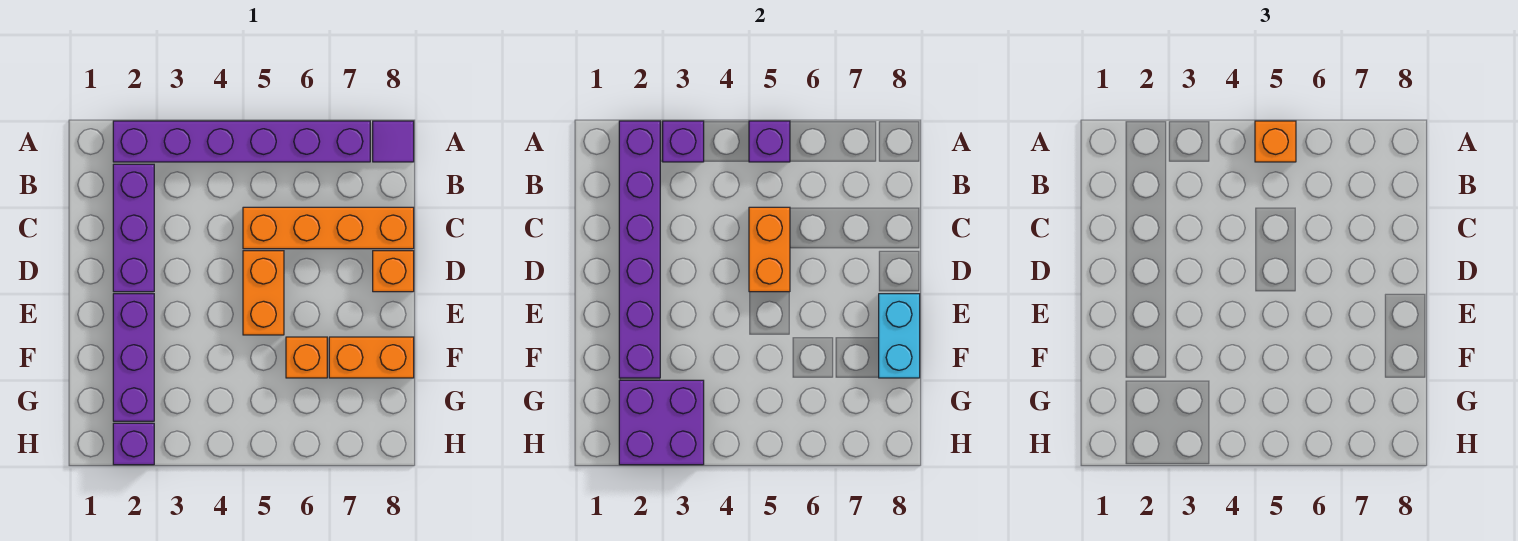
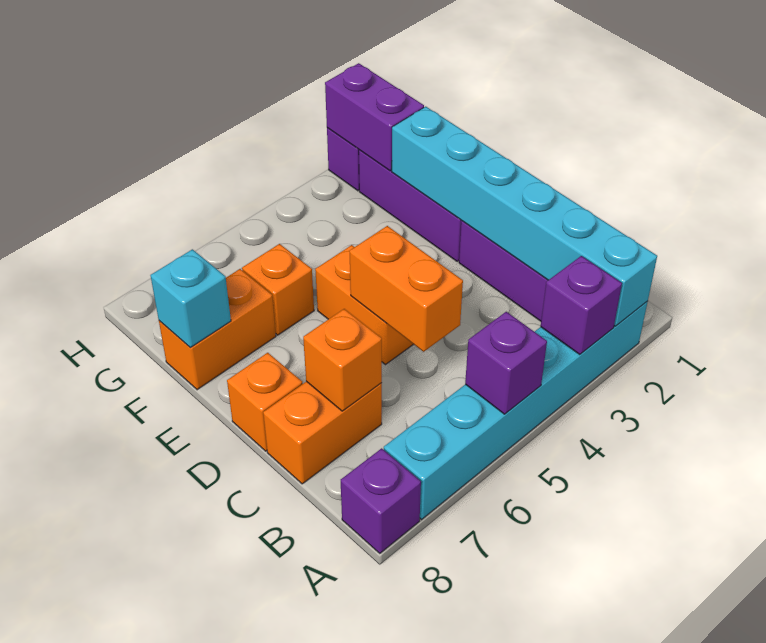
purple 1x6 brick [113,121,370,162] -> cyan 1x6 brick [384,301,648,520]
purple 1x6 brick [619,121,660,378] -> cyan 1x6 brick [392,107,657,326]
orange 1x1 brick [1255,121,1296,162] -> orange 1x1 brick moved to [303,309,382,411]
purple 1x1 tile [373,121,414,162] -> purple 1x1 brick [341,448,421,553]
orange 1x4 brick [243,207,414,249] -> orange 1x2 brick [263,381,382,484]
cyan 1x2 brick [879,294,920,378] -> cyan 1x1 brick [150,249,231,348]
purple 2x2 brick [619,380,704,465] -> purple 1x2 brick [325,63,424,171]

